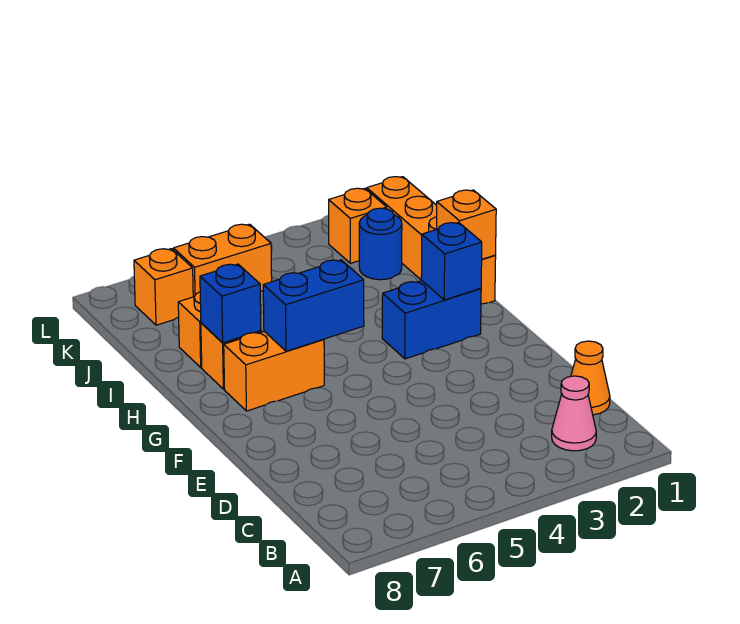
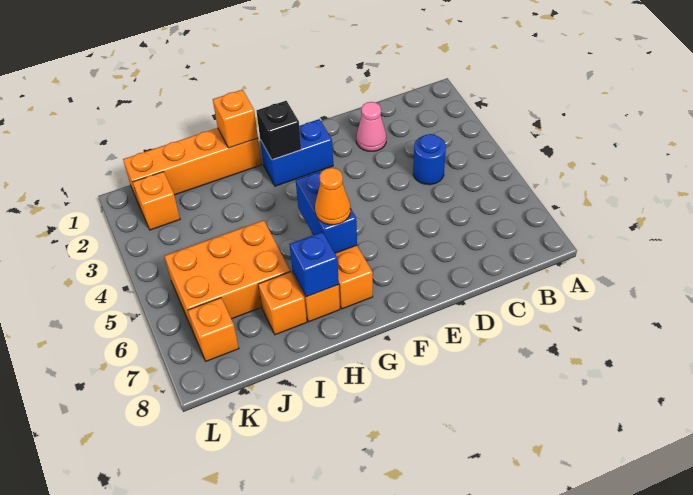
pink 1x1 cone [552,376,596,451] -> pink 1x1 cone moved to [356,102,386,151]
orange 1x1 cone [571,341,610,415] -> orange 1x1 cone moved to [315,168,351,225]
blue 1x2 brick [382,281,481,359] -> blue 1x2 brick turned to [260,119,333,186]
blue 1x1 brick [421,223,482,300] -> black 1x1 brick [256,101,301,160]
blue 1x1 round brick [359,208,402,280] -> blue 1x1 round brick moved to [413,134,446,185]
orange 1x2 brick [173,224,272,297] -> orange 2x3 brick [165,220,290,330]

